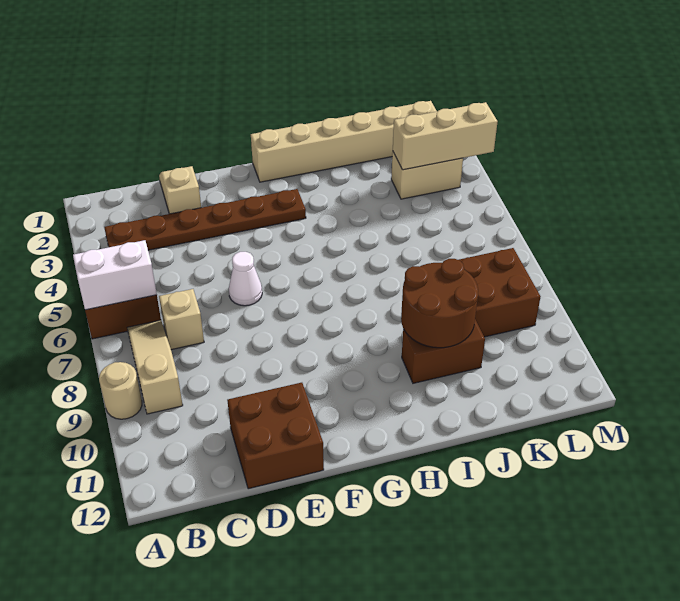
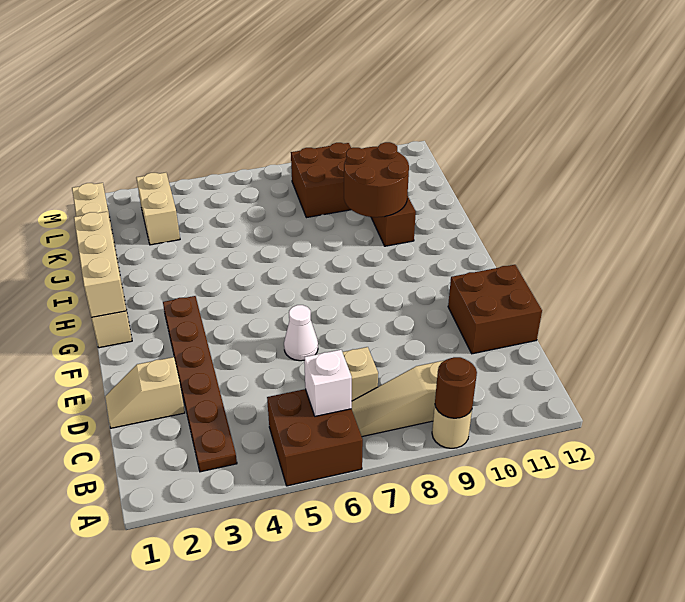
white 1x2 brick [73,240,157,310] -> white 1x1 brick [304,350,352,416]
none -> brown 1x1 round brick [435,357,477,418]
tan 1x3 brick [393,102,498,170] -> tan 1x3 brick moved to [74,212,126,317]

